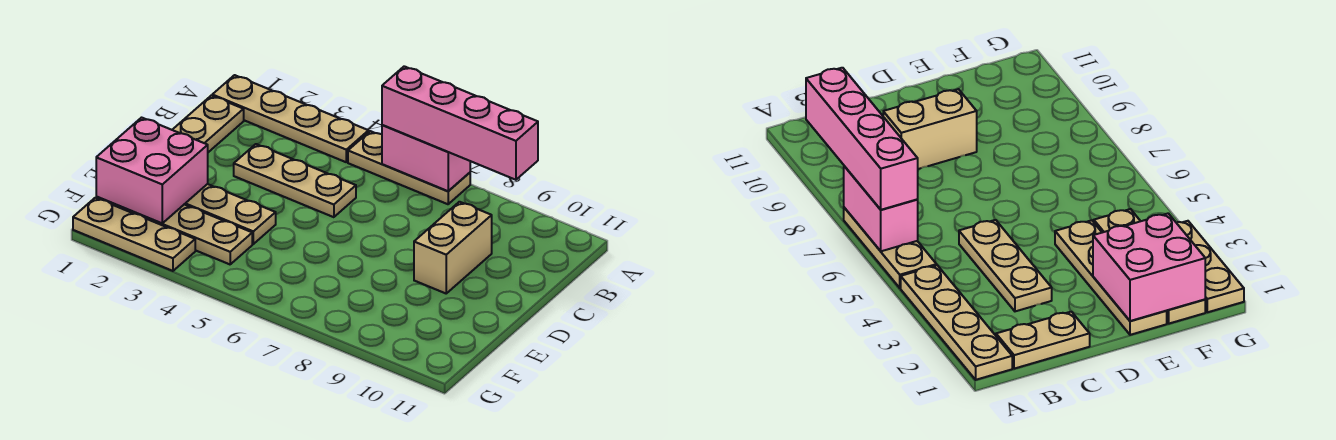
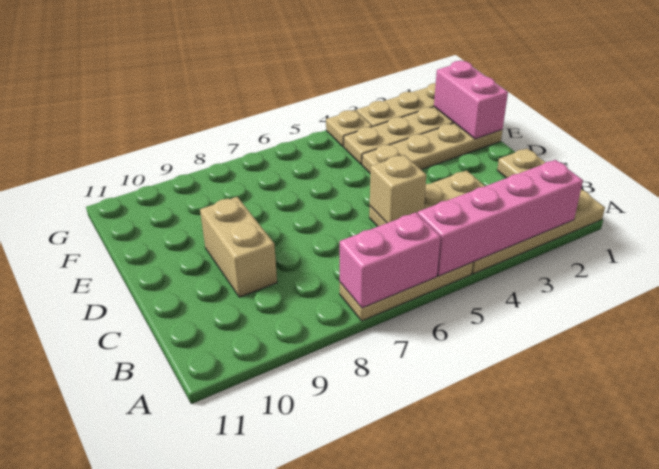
pink 1x4 brick [382,66,538,180] -> pink 1x4 brick moved to [418,160,583,276]
none -> tan 1x1 brick [370,155,426,223]
pink 2x2 brick [96,118,208,223] -> pink 1x2 brick [434,61,508,139]
none -> tan 1x1 plate [326,110,372,147]

